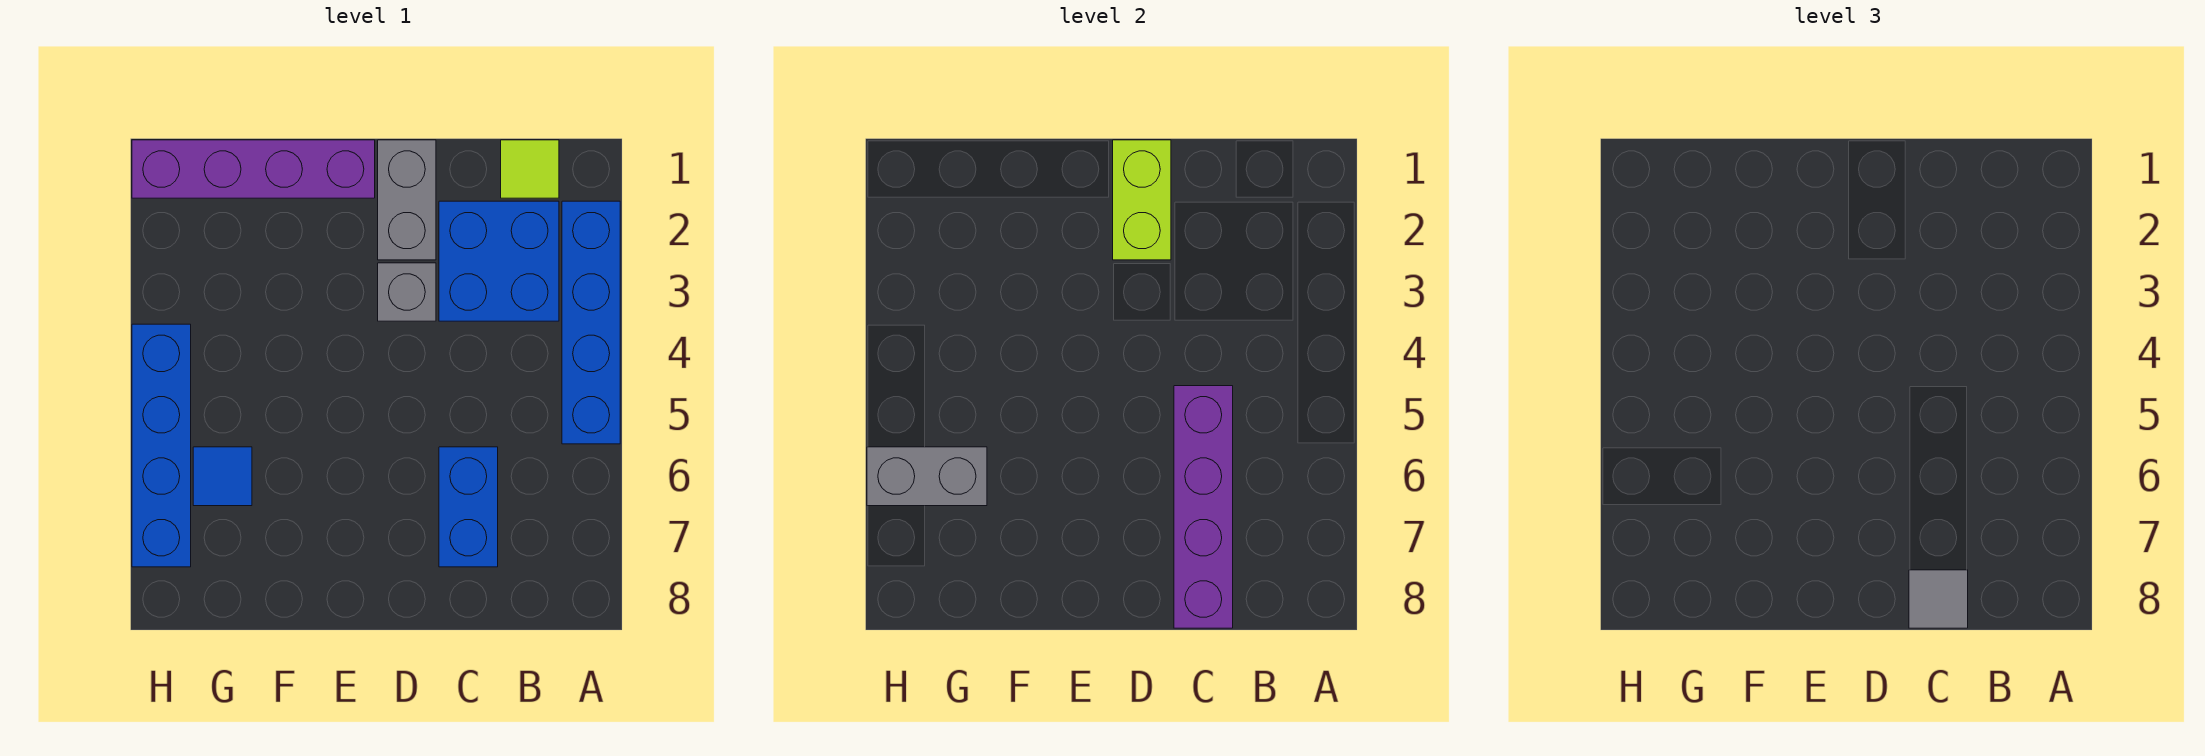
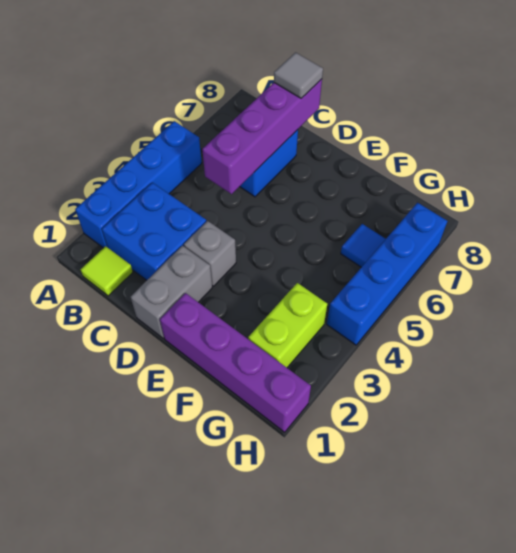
lime 1x2 brick [1113,140,1171,260] -> lime 1x2 brick moved to [248,283,327,368]
grey 1x2 brick [867,447,987,506] -> none

